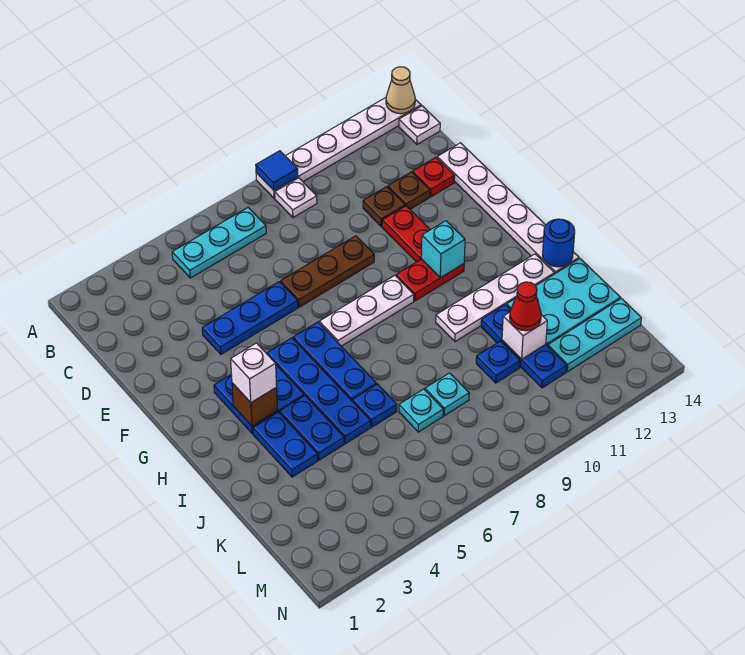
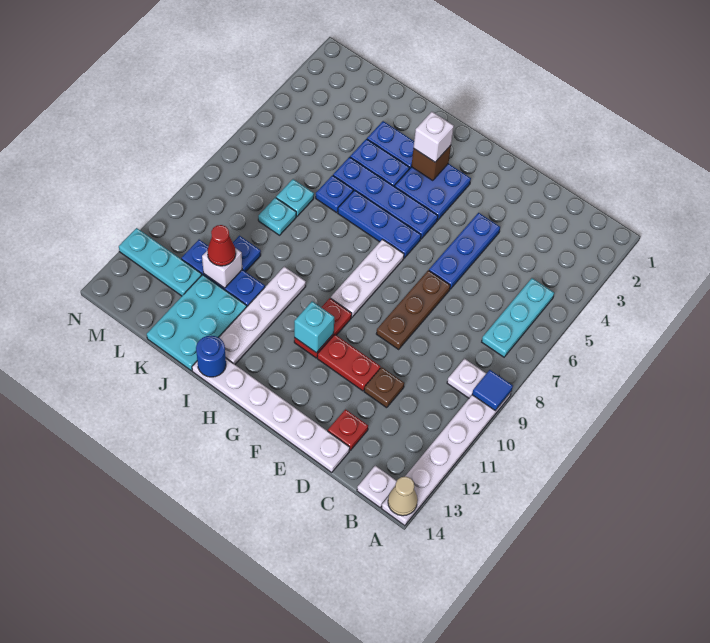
brown 1x1 plate [388,172,430,209] -> none
cyan 1x3 plate [548,299,641,372] -> cyan 1x3 plate turned to [119,228,202,296]

